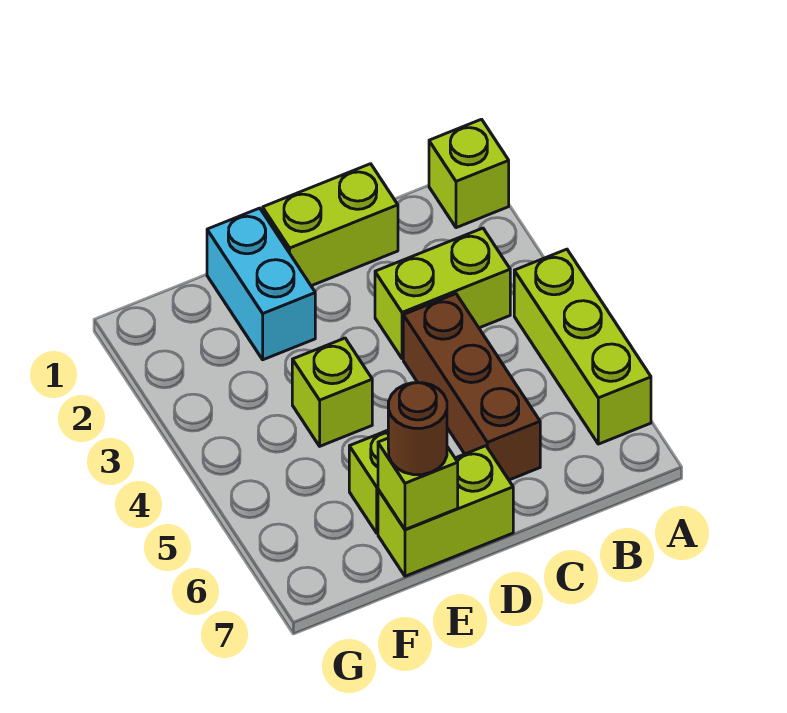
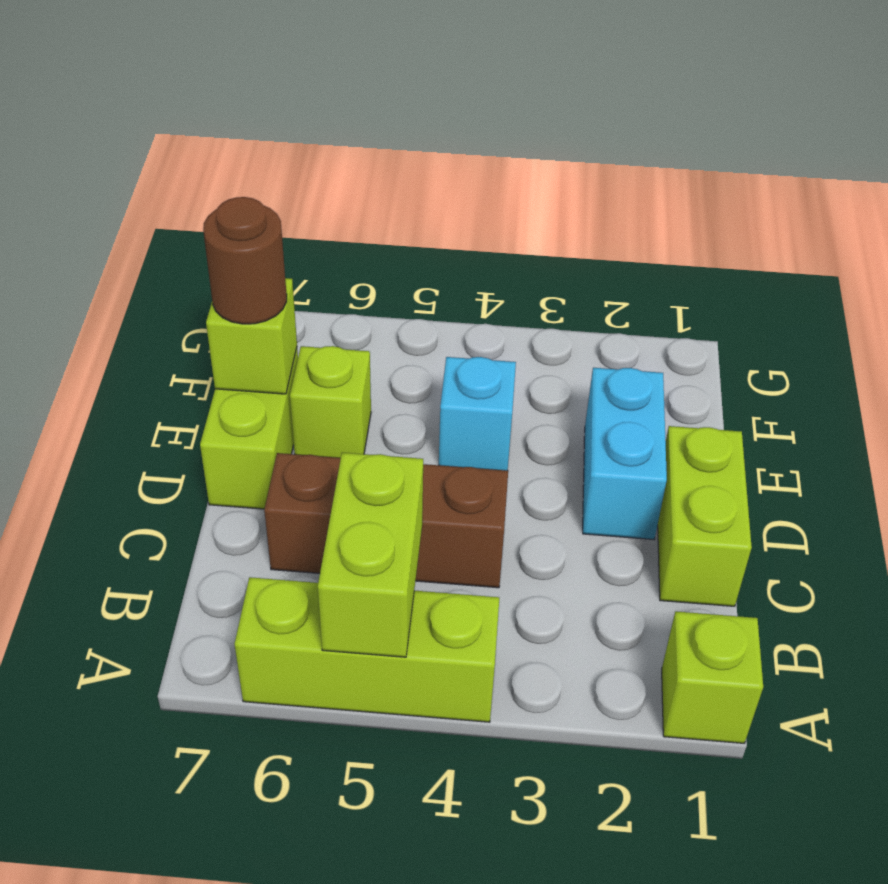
lime 1x2 brick [375,228,510,359] -> lime 1x2 brick moved to [318,453,423,657]
cyan 1x2 brick [207,208,315,360] -> cyan 1x2 brick turned to [583,368,667,539]
lime 1x1 brick [292,338,372,446] -> cyan 1x1 brick [439,357,516,471]

